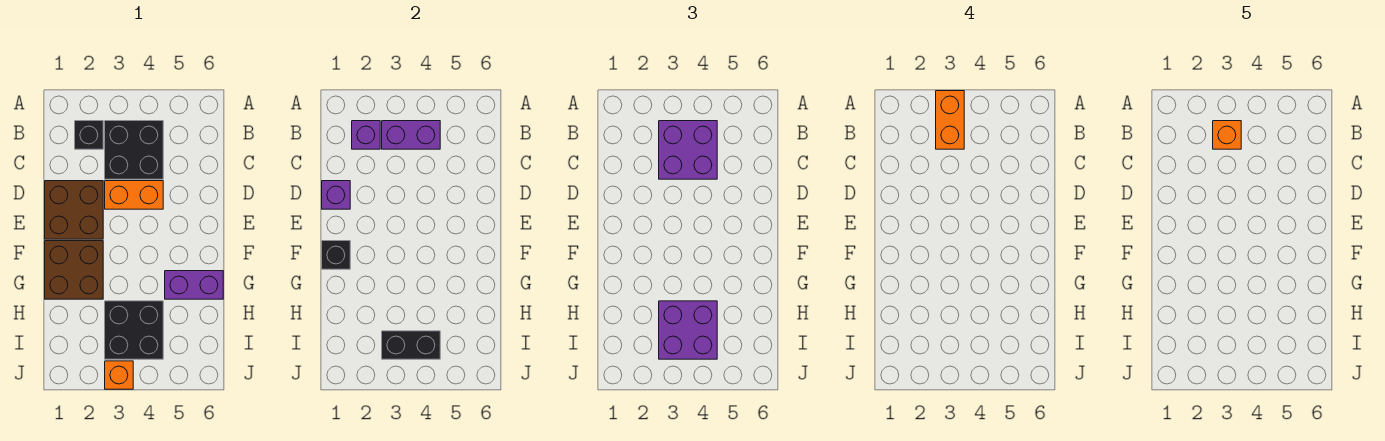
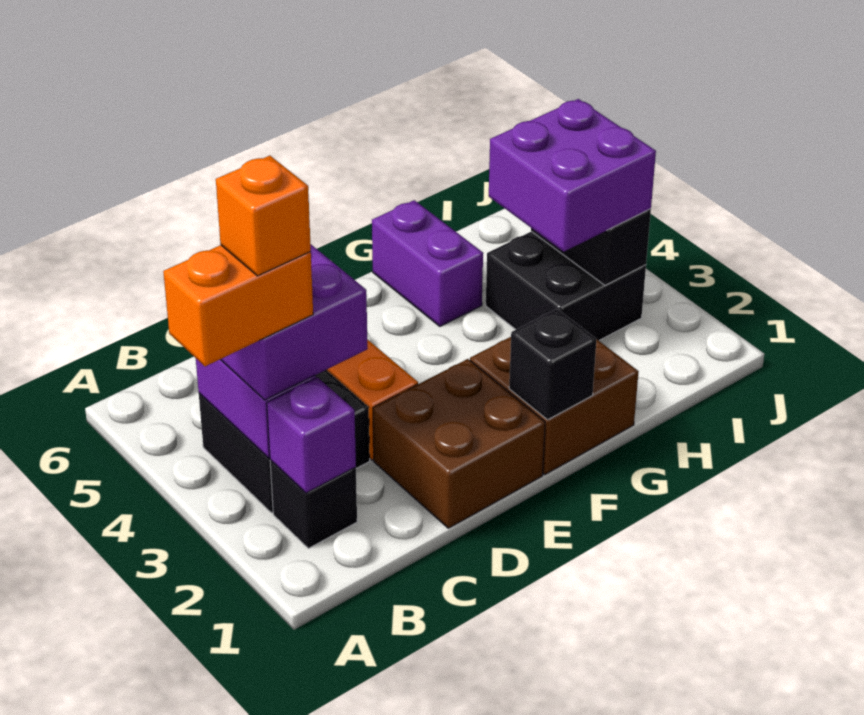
purple 1x1 brick [322,181,350,209] -> none
orange 1x1 brick [105,361,133,389] -> none

